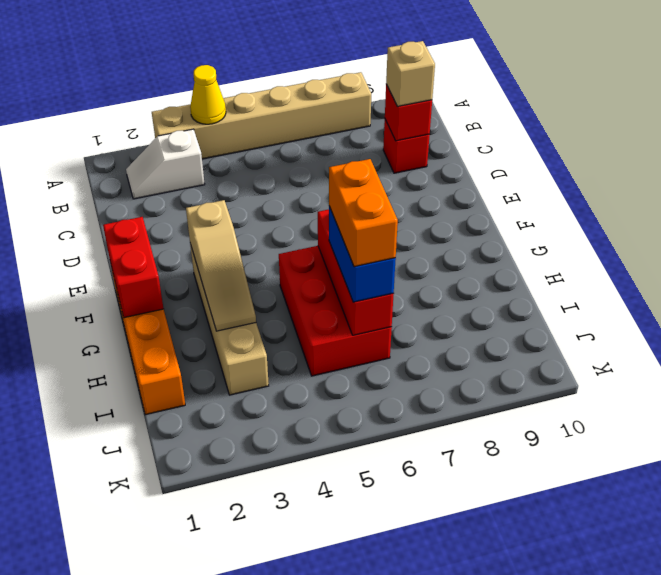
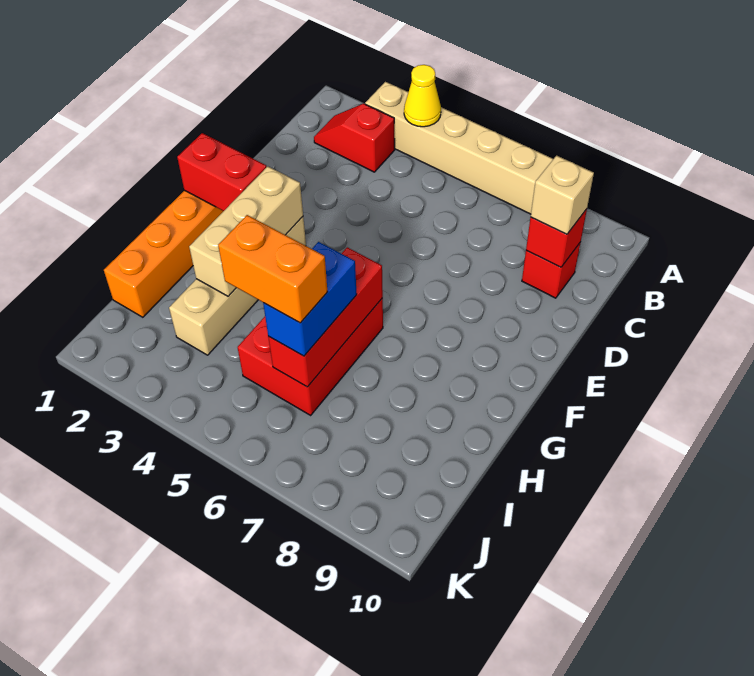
white 1x2 slope [126,129,205,199] -> red 1x2 slope [314,104,395,172]
red 1x2 brick [103,217,164,318] -> red 1x2 brick turned to [177,133,266,211]
tan 1x3 slope [186,200,256,331] -> tan 1x3 brick [189,166,303,296]
orange 1x2 brick [329,159,398,267] -> orange 1x2 brick turned to [218,215,327,323]

